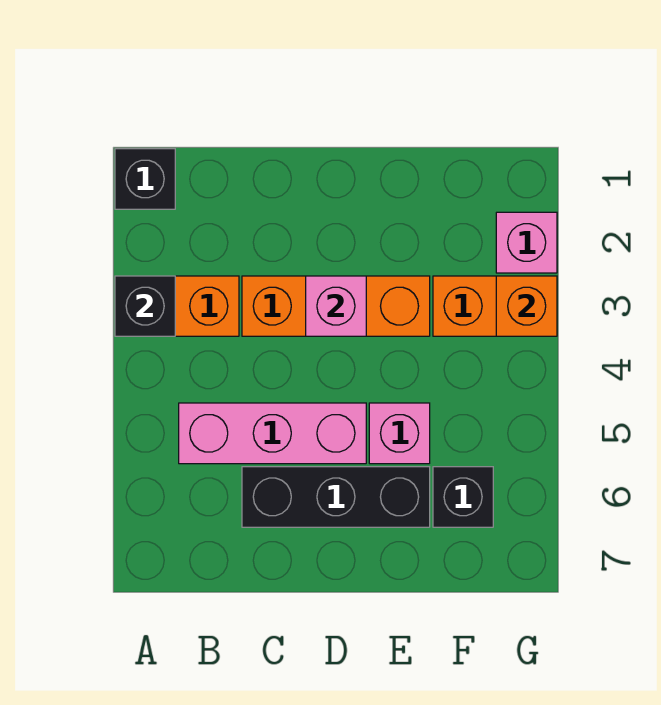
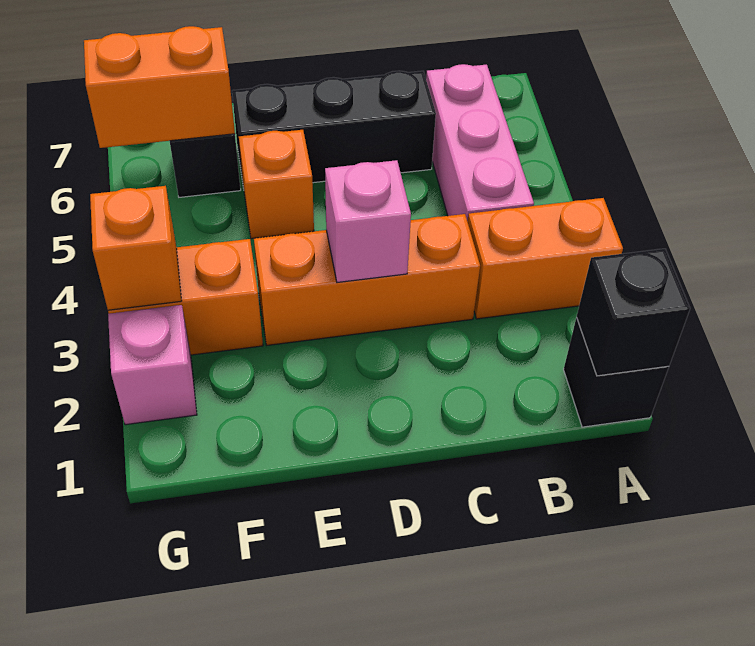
black 1x1 brick [115,276,175,336] -> black 1x1 brick moved to [577,249,690,376]
pink 1x3 brick [179,403,366,464] -> pink 1x3 brick turned to [426,64,534,221]
pink 1x1 brick [369,403,430,464] -> orange 1x1 brick [239,130,314,239]
none -> orange 1x2 brick [84,26,235,148]

